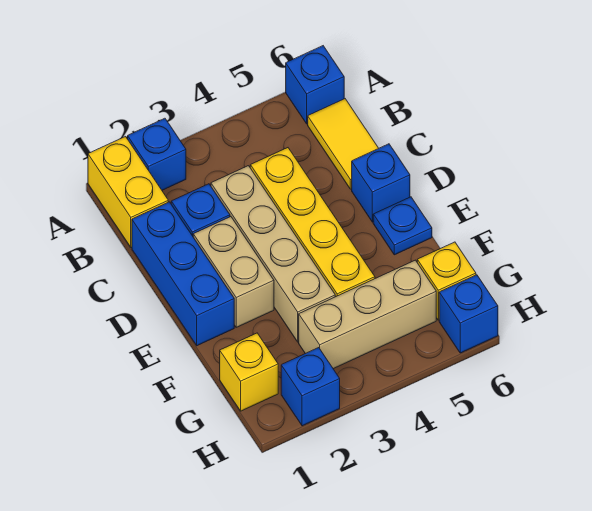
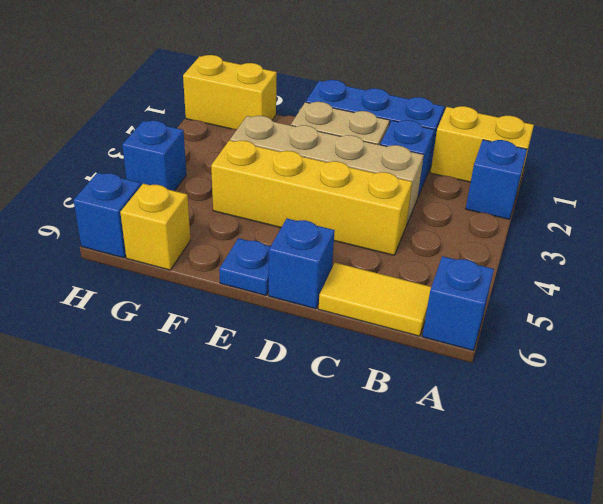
yellow 1x1 brick [220,333,278,411] -> yellow 1x2 brick [183,55,277,129]
tan 1x3 brick [299,260,436,369] -> none
blue 1x1 brick [281,348,340,426] -> blue 1x1 brick moved to [122,121,186,191]

